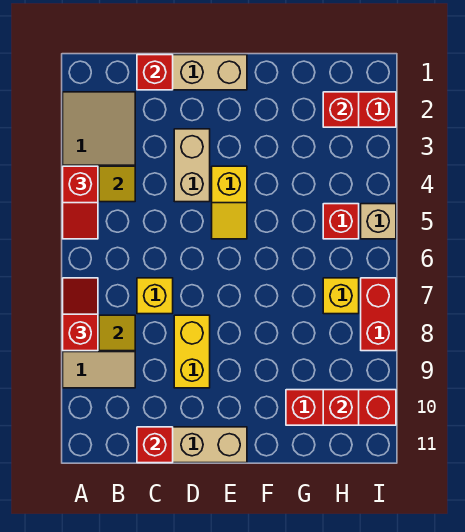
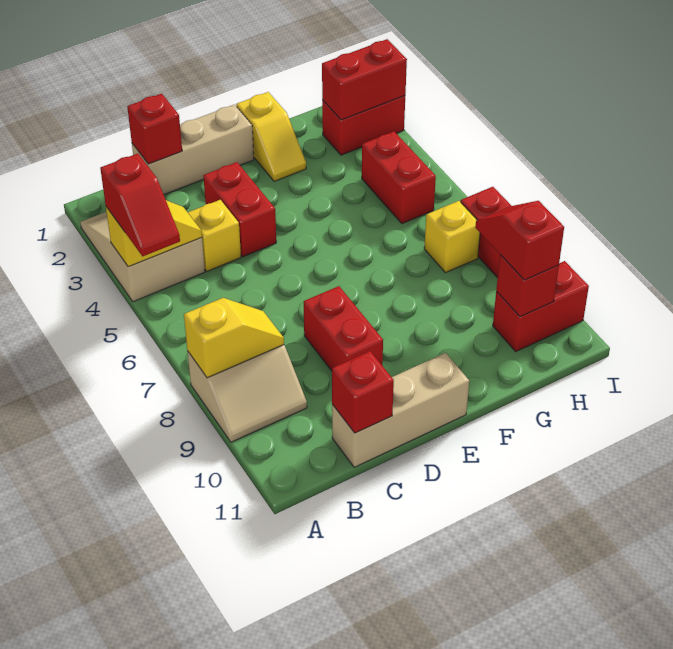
red 1x2 slope [63,278,98,351] -> red 1x2 slope moved to [475,201,564,280]
yellow 1x1 brick [137,278,173,314] -> yellow 1x1 brick moved to [188,200,241,271]
tan 1x2 brick [174,129,210,202] -> red 1x2 brick [203,162,276,257]
yellow 1x2 brick [174,315,210,388] -> red 1x2 brick [304,286,383,371]
yellow 1x2 slope [212,166,247,239] -> yellow 1x2 slope moved to [236,92,306,181]
red 1x3 brick [286,390,396,425] -> red 1x2 brick [493,261,589,351]
red 1x1 brick [323,92,359,127] -> red 1x2 brick [322,39,407,120]
red 1x1 brick [323,204,359,239] -> red 1x2 brick [362,131,436,224]
tan 1x1 brick [361,204,396,239] -> none

